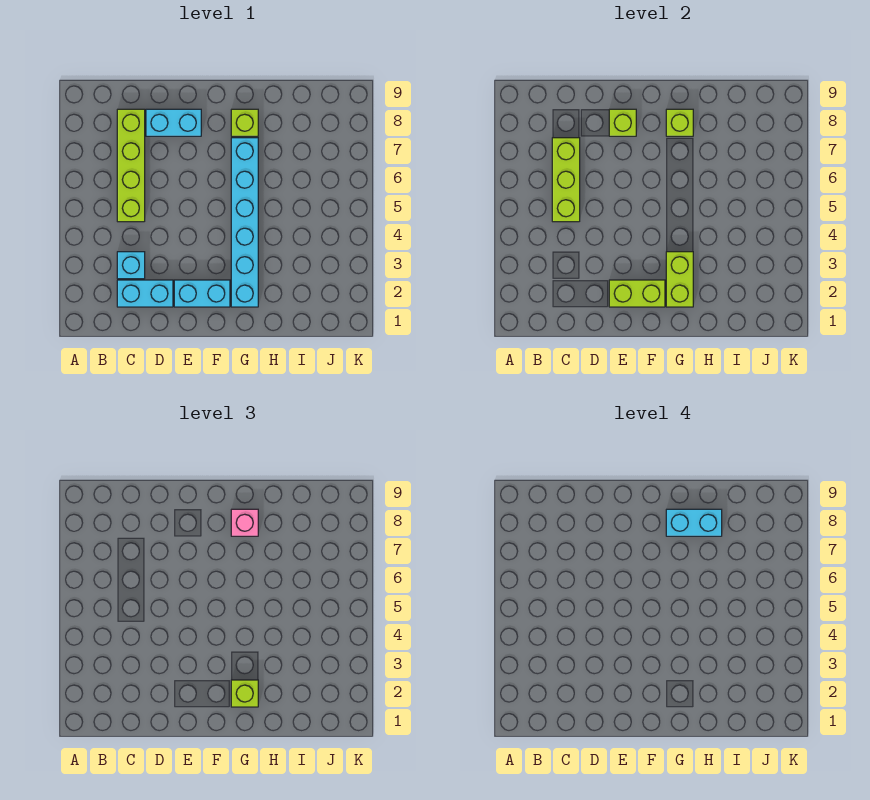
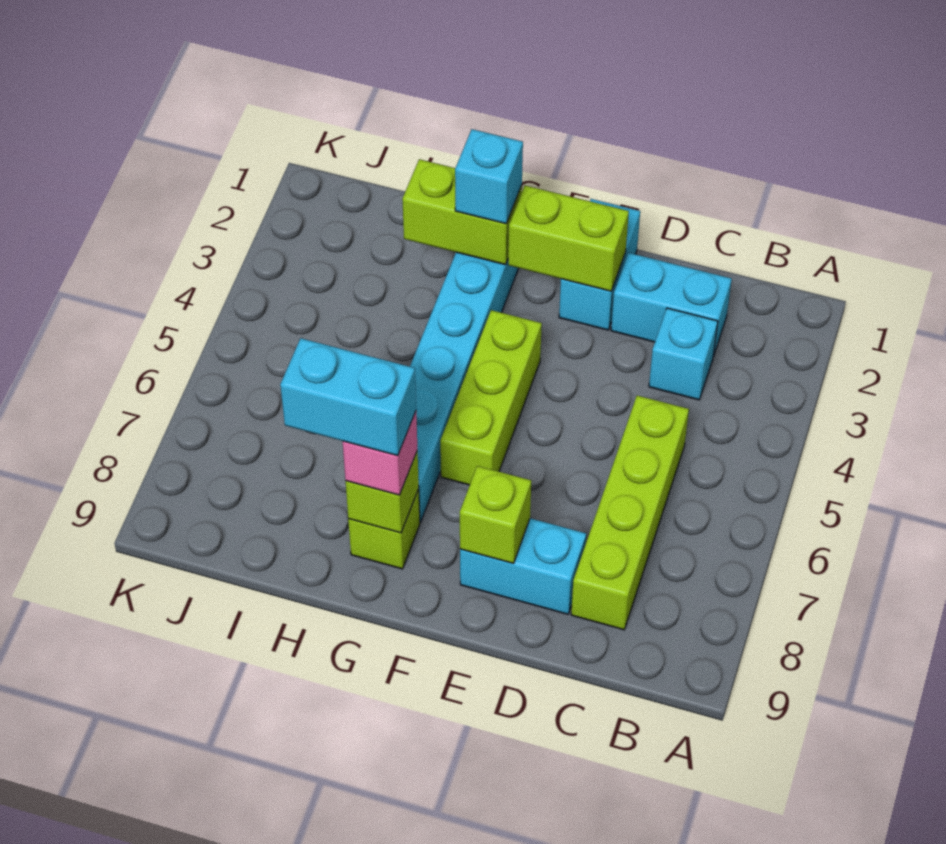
lime 1x3 brick [552,138,580,222] -> lime 1x3 brick moved to [440,310,542,485]
cyan 1x2 brick [174,280,230,307] -> cyan 1x2 brick turned to [559,199,640,330]
lime 1x2 brick [666,252,693,307] -> lime 1x2 brick turned to [402,159,522,265]
lime 1x1 brick [231,680,258,707] -> cyan 1x1 brick [455,129,523,224]

